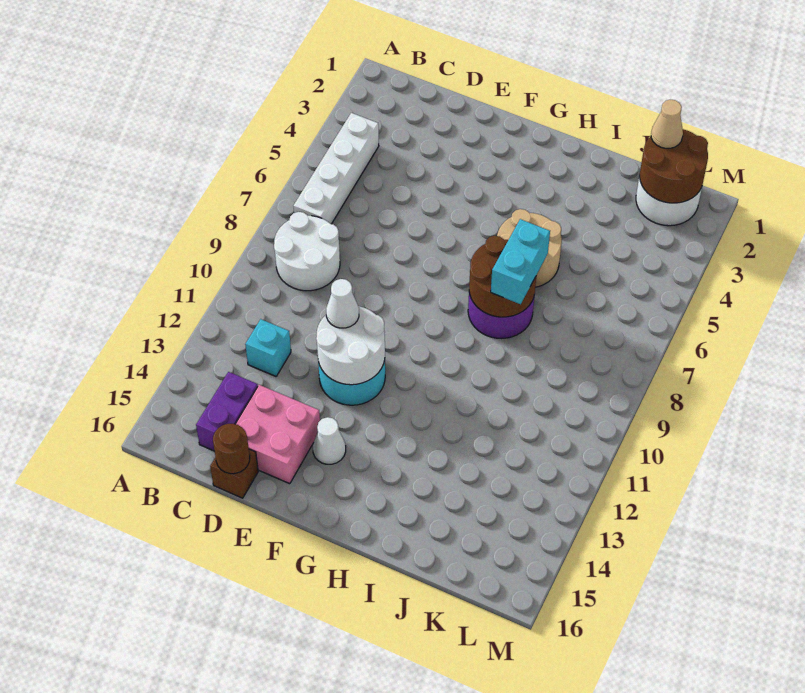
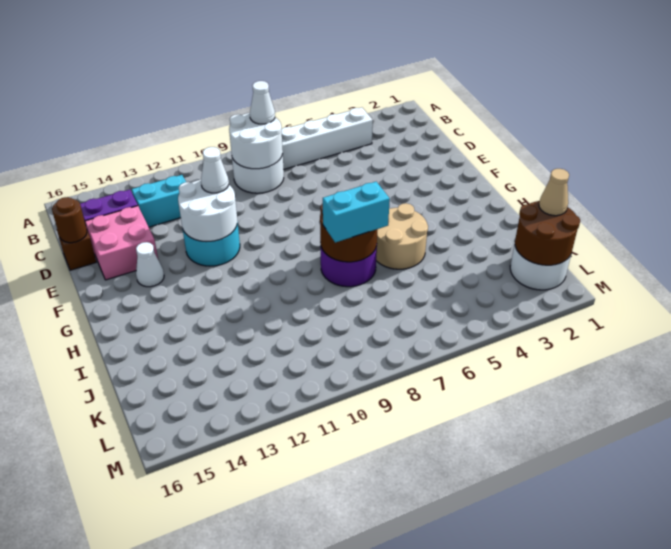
none -> white 2x2 round brick [229,113,283,169]
none -> white 1x1 cone [250,81,275,124]
cyan 1x1 brick [245,319,291,376] -> cyan 1x2 brick [132,175,186,227]

